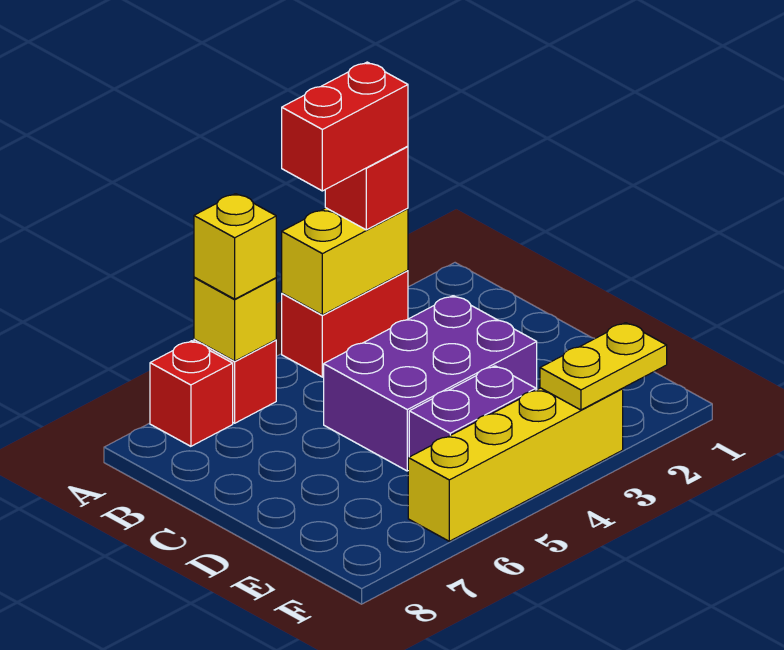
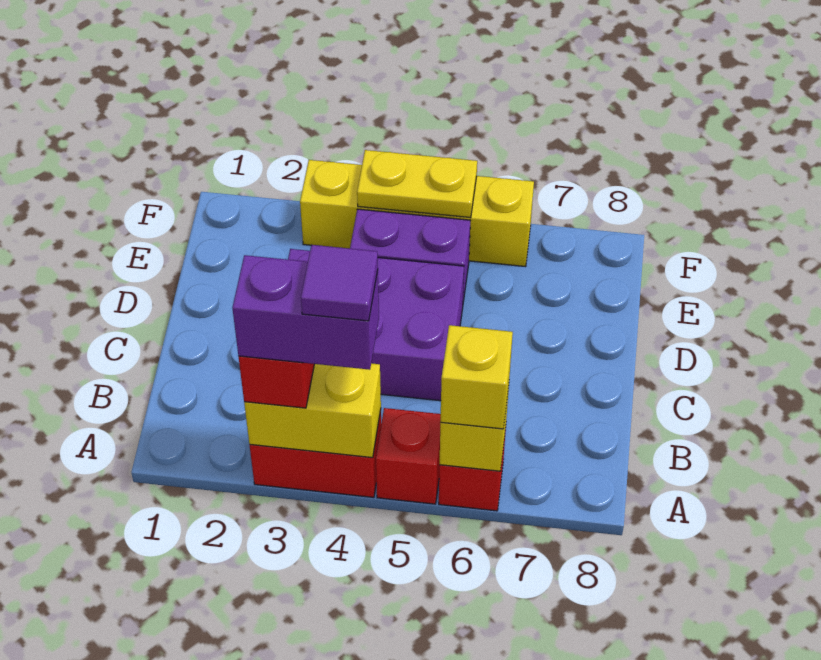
red 1x2 brick [282,62,408,191] -> purple 1x2 brick [232,255,379,370]
none -> purple 1x1 tile [301,245,378,321]
red 1x1 brick [150,341,233,446] -> red 1x1 brick moved to [376,408,441,504]
yellow 1x2 plate [540,323,667,410] -> yellow 1x2 plate moved to [357,150,477,218]

